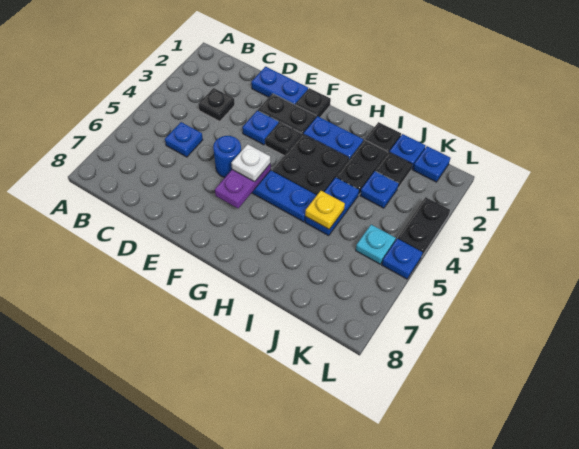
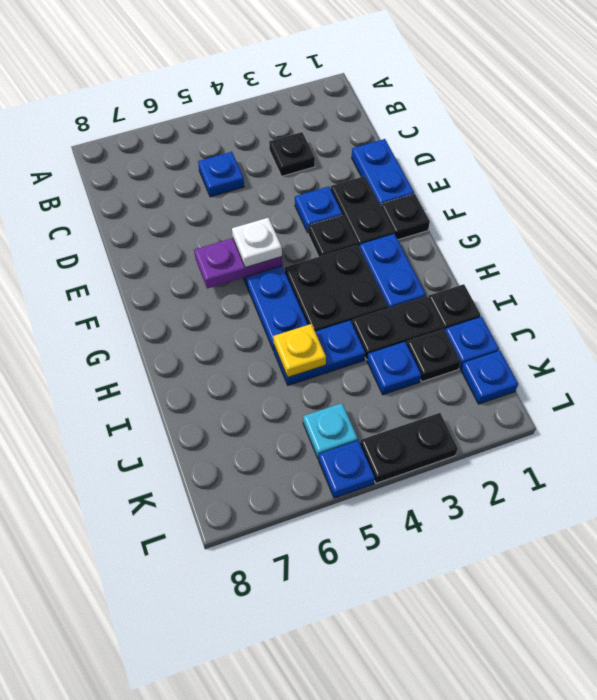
blue 1x1 round brick [213,136,241,177] -> none

